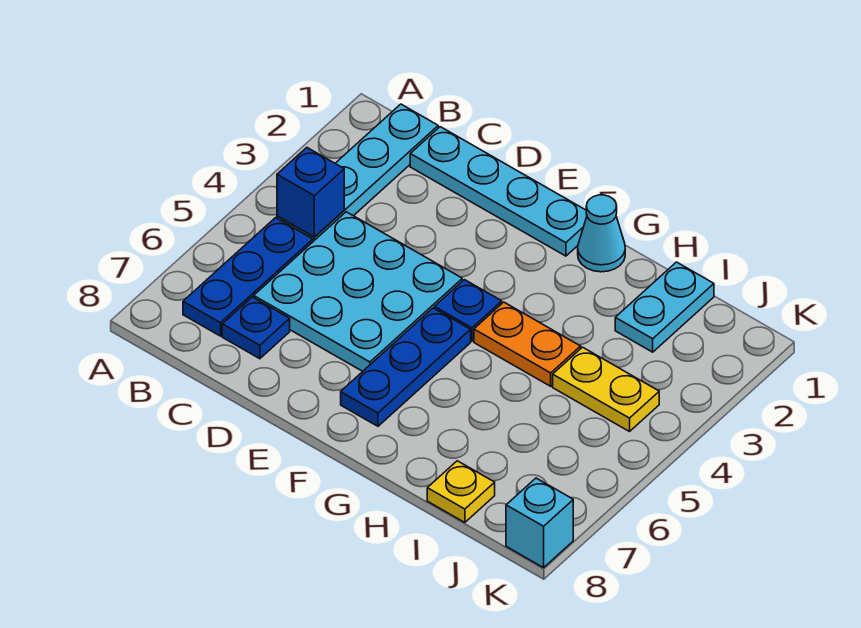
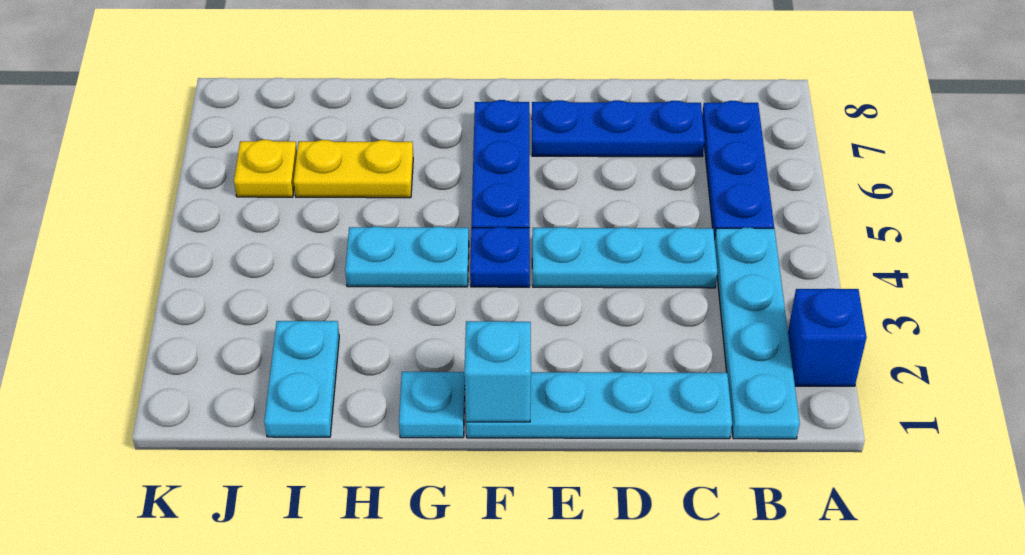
blue 1x1 brick [277,148,344,237] -> blue 1x1 brick moved to [788,289,867,386]
cyan 3x3 plate [254,212,462,371] -> cyan 1x3 plate [532,227,717,288]
blue 1x1 plate [222,297,290,359] -> blue 1x3 plate [532,100,705,157]
cyan 1x1 cone [578,195,625,272] -> cyan 1x1 plate [399,372,465,438]
orange 1x2 plate [474,302,581,386] -> cyan 1x2 plate [345,226,469,287]
yellow 1x2 plate [553,347,659,432] -> yellow 1x2 plate moved to [294,140,413,198]
yellow 1x1 plate [427,461,495,523] -> yellow 1x1 plate moved to [234,140,297,197]
cyan 1x1 brick [506,478,573,568] -> cyan 1x1 brick moved to [464,321,531,422]

